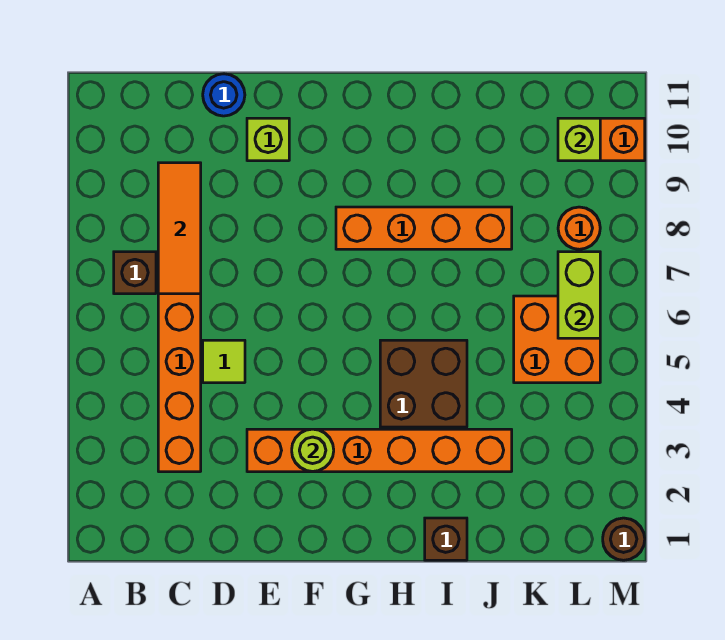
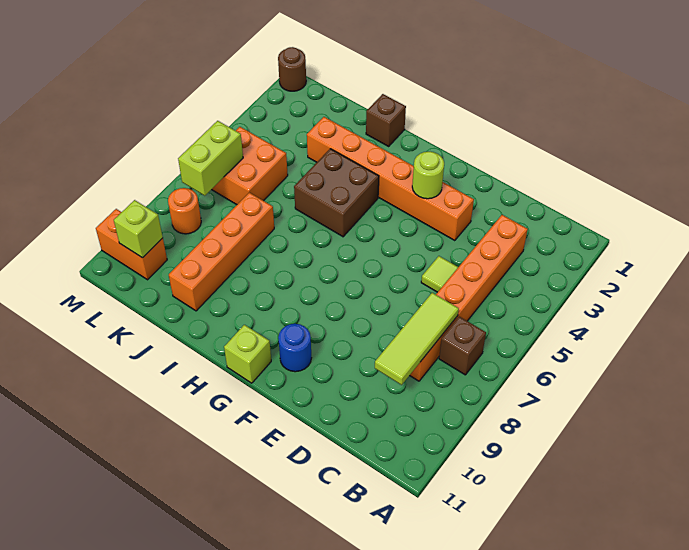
orange 1x3 tile [158,163,201,294] -> lime 1x3 tile [375,293,459,385]
blue 1x1 round brick [203,74,245,116] -> blue 1x1 round brick moved to [278,324,311,372]
lime 1x1 brick [247,118,289,161] -> lime 1x1 brick moved to [224,325,271,383]
orange 1x4 brick [336,207,512,249] -> orange 1x4 brick turned to [169,193,274,311]

